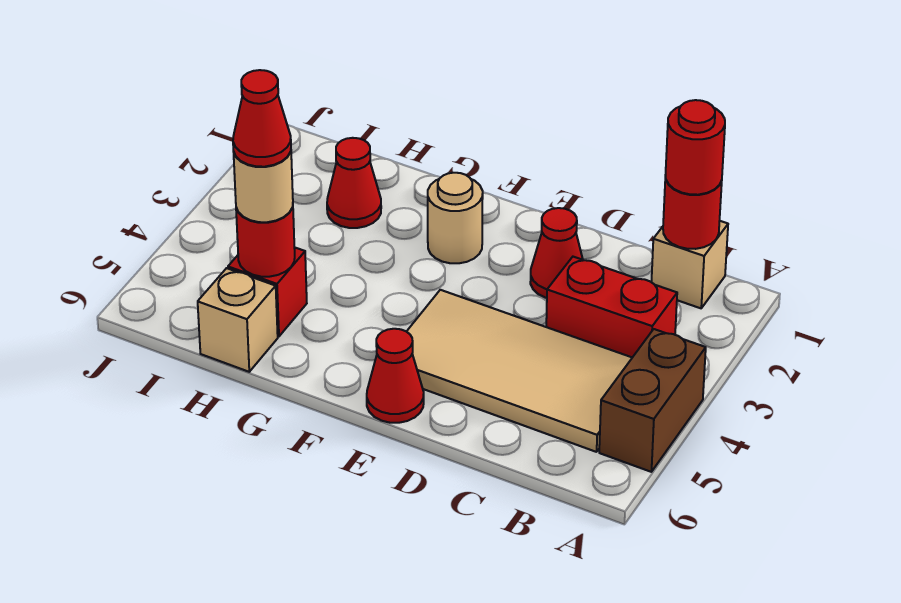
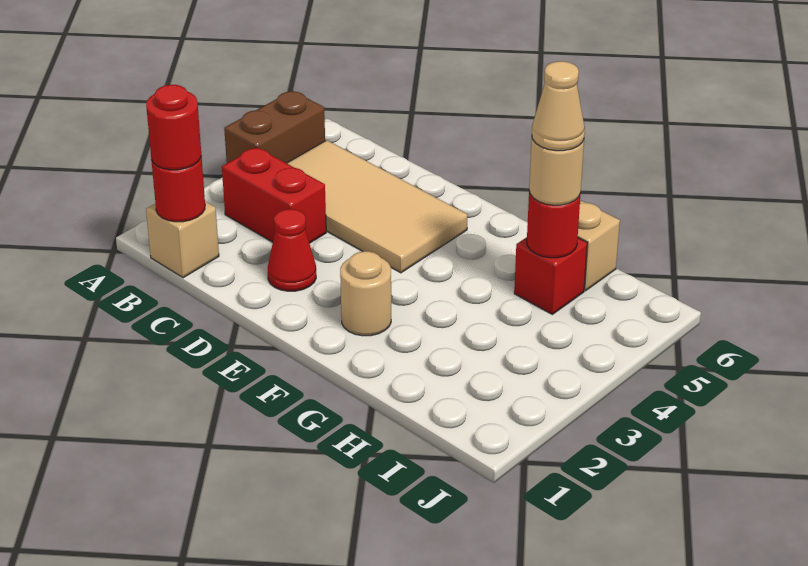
red 1x1 cone [367,329,424,423] -> none
red 1x1 cone [327,138,381,228] -> none
red 1x1 cone [233,70,291,167] -> tan 1x1 cone [532,61,585,151]

